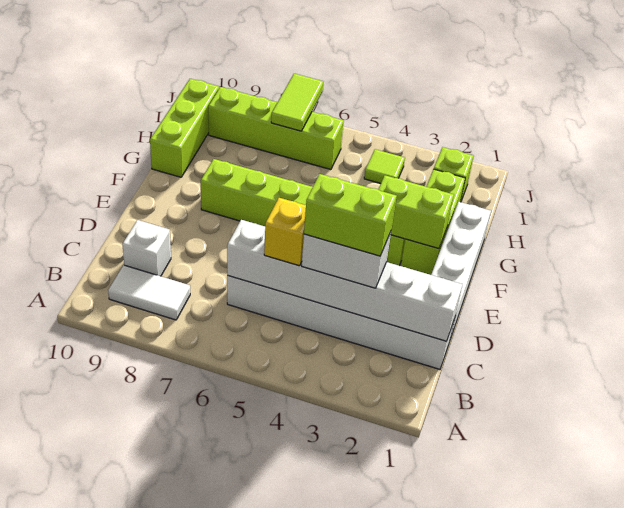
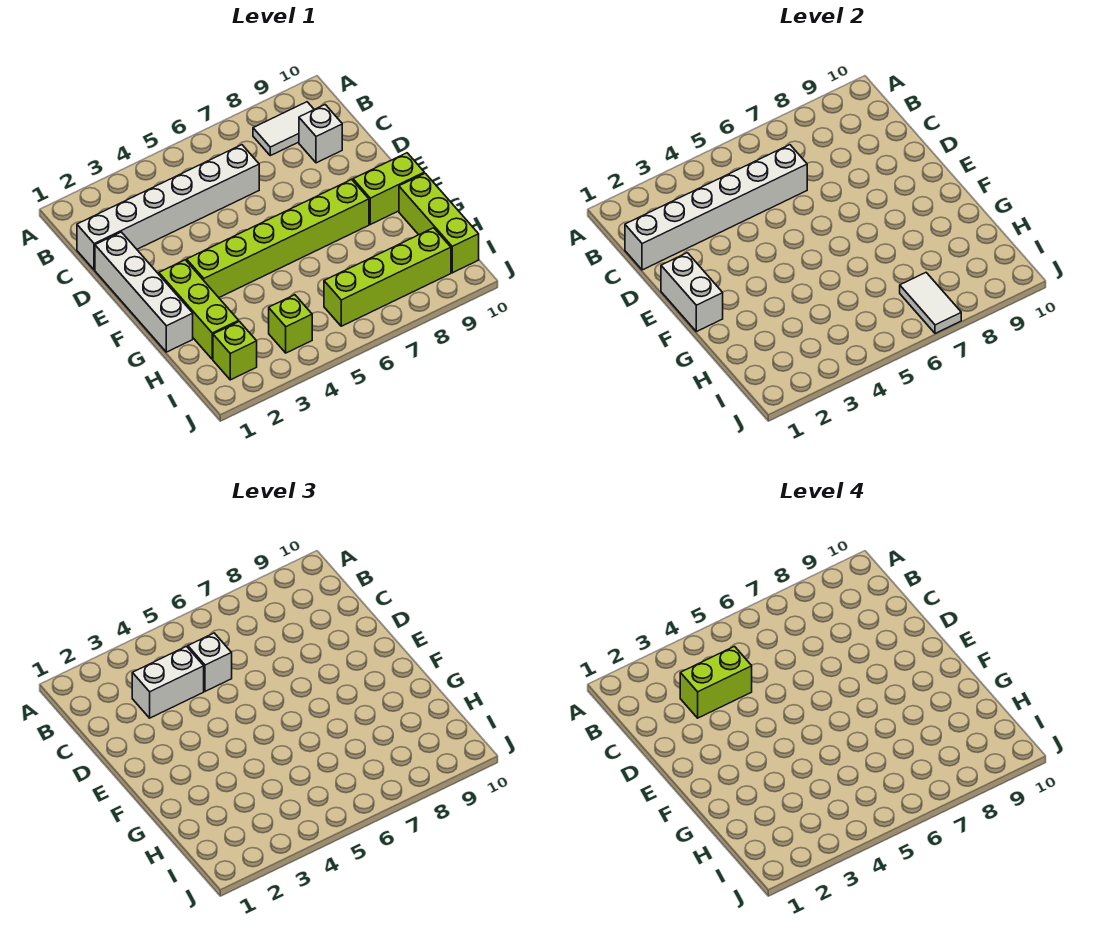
yellow 1x1 brick [264,198,306,266] -> white 1x1 brick [188,633,232,691]
none -> white 1x2 brick [661,253,723,332]
lime 1x2 brick [378,175,454,249] -> lime 1x2 brick moved to [353,153,424,224]
lime 1x1 tile [364,149,405,183] -> lime 1x1 brick [269,295,312,353]
lime 1x2 tile [271,74,323,131] -> white 1x2 tile [900,273,961,333]

